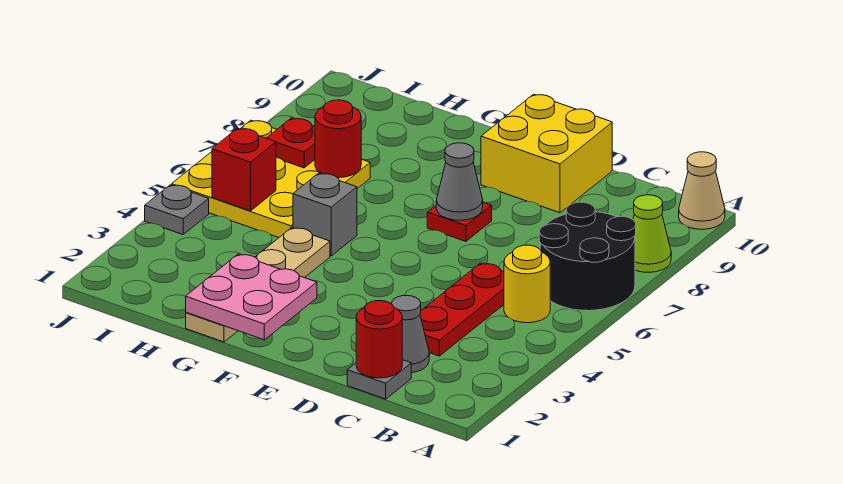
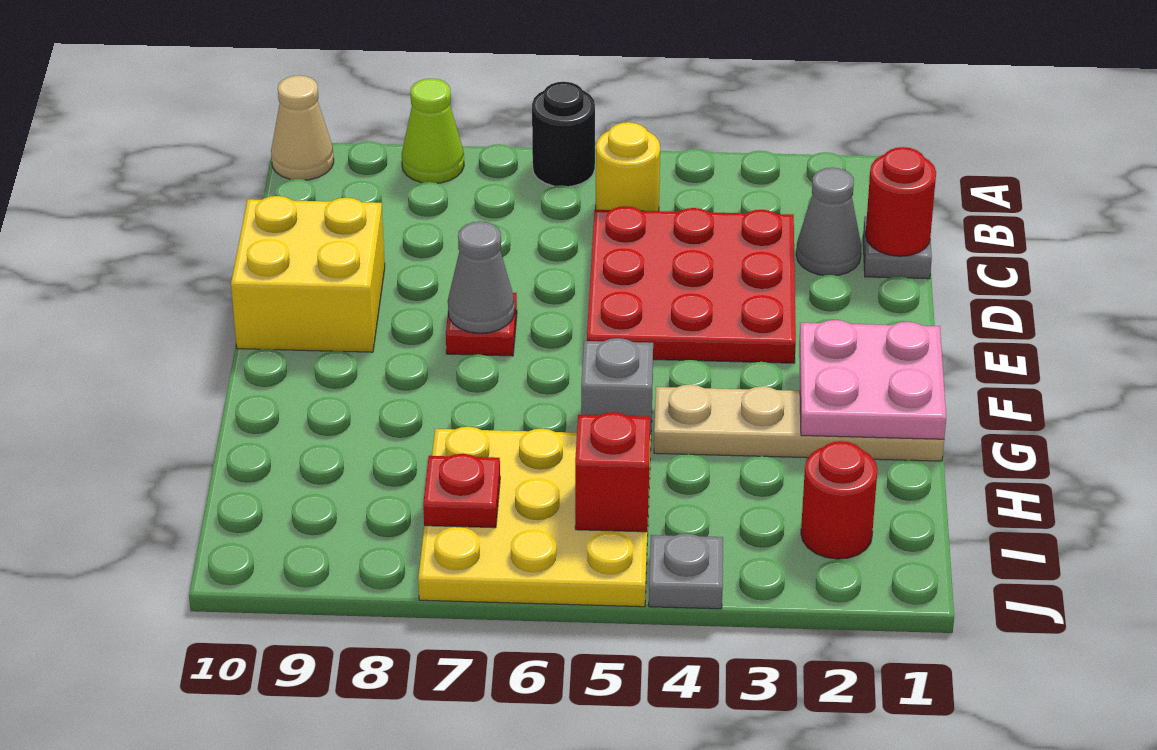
black 2x2 round brick [539,202,636,311] -> black 1x1 round brick [532,82,595,186]
red 1x3 plate [420,263,504,356] -> red 3x3 plate [587,206,796,363]
red 1x1 round brick [315,100,361,178] -> red 1x1 round brick moved to [801,441,878,559]

